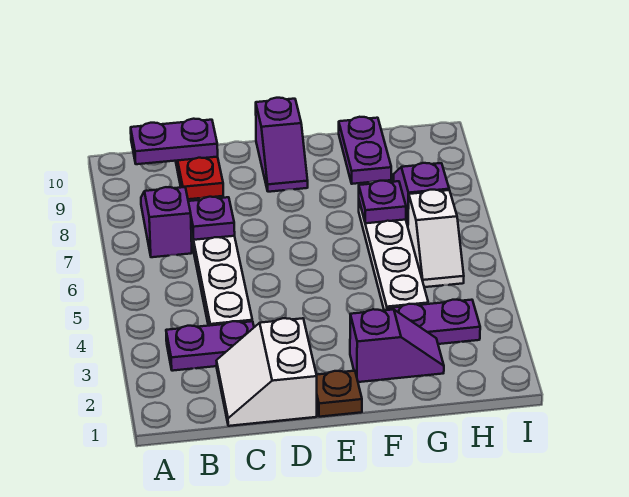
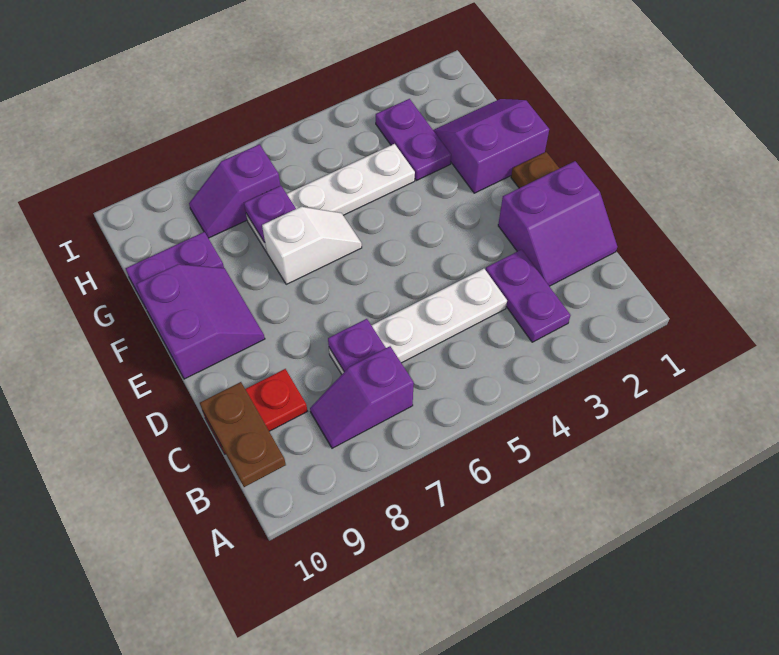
purple 1x2 plate [131,119,218,164] -> brown 1x2 plate [200,382,286,487]
white 2x2 slope [217,318,317,426] -> purple 2x2 slope [498,161,617,286]
purple 1x2 slope [256,98,308,192] -> purple 2x2 slope [137,264,265,379]
purple 1x2 slope [350,309,444,382] -> purple 2x2 slope [433,99,549,193]
white 1x2 slope [408,190,464,287] -> white 1x2 slope moved to [262,207,362,284]

